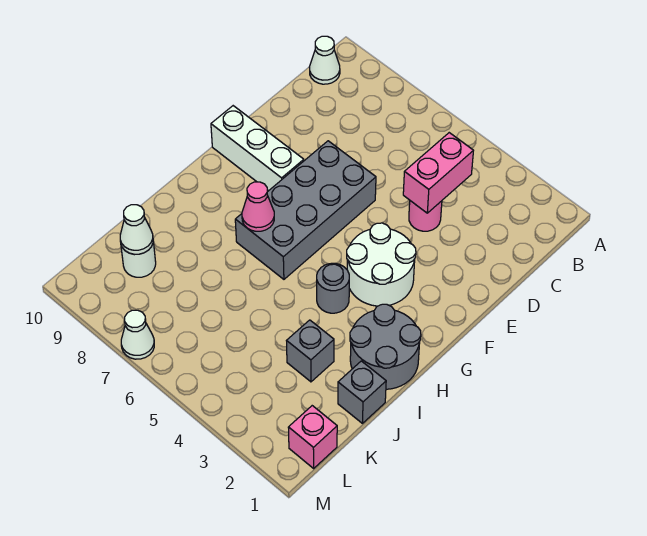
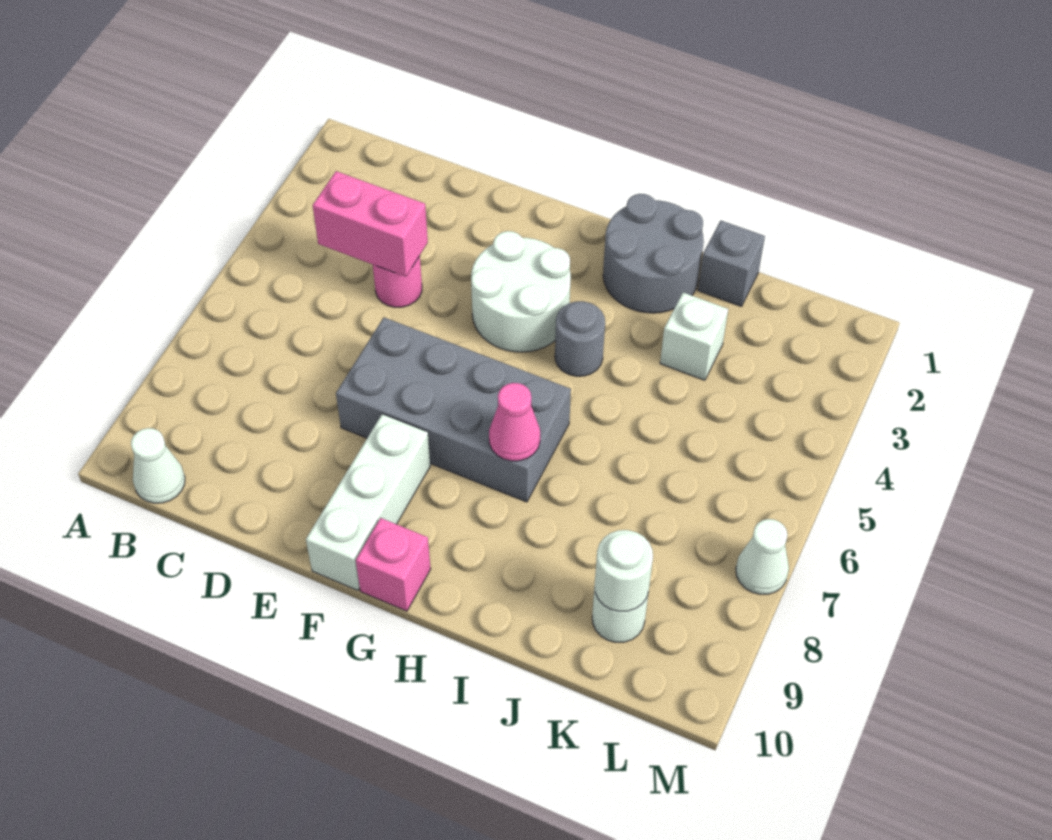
grey 1x1 brick [287,320,334,382] -> white 1x1 brick [660,293,728,380]
white 1x1 cone [120,205,153,254] -> white 1x1 round brick [595,530,653,612]
pink 1x1 brick [288,406,337,468] -> pink 1x1 brick moved to [356,518,431,611]

